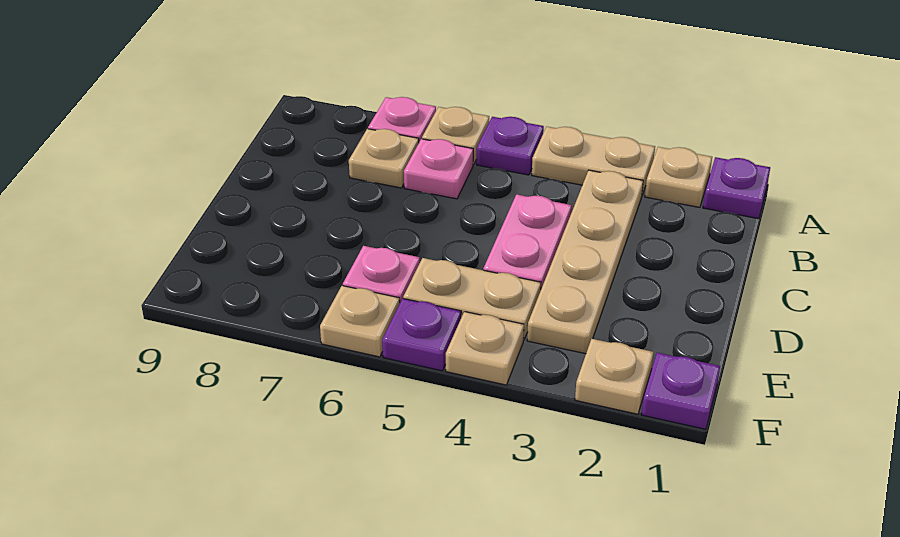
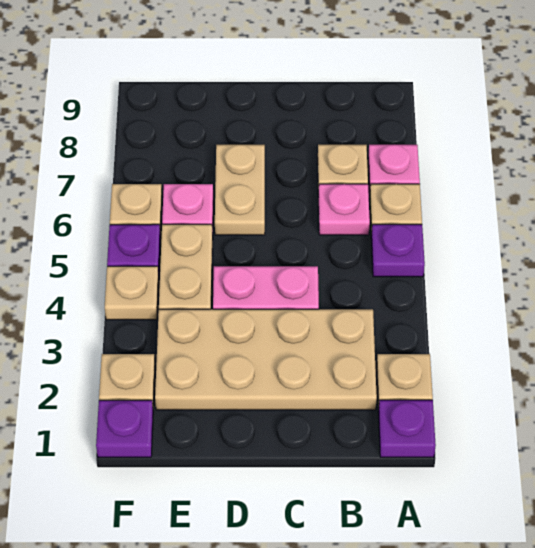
tan 1x2 plate [532,127,655,195] -> tan 1x2 plate moved to [215,145,265,235]
tan 1x4 plate [527,170,643,354] -> tan 2x4 plate [155,309,377,410]

